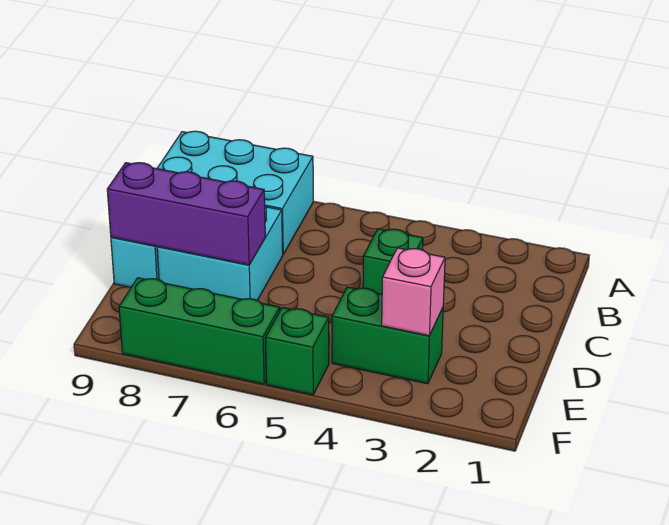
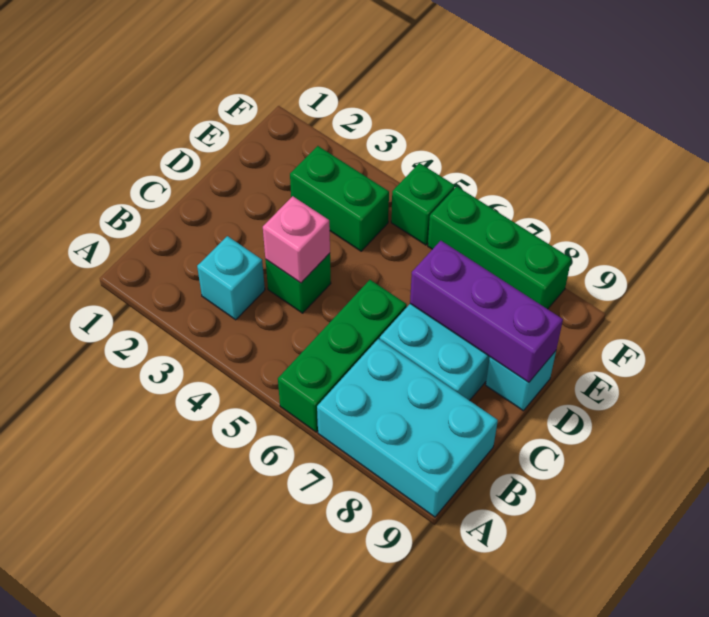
none -> green 1x3 brick [278,280,407,432]
none -> cyan 1x1 brick [197,236,265,320]
pink 1x1 brick [382,248,445,336] -> pink 1x1 brick moved to [263,196,330,283]

